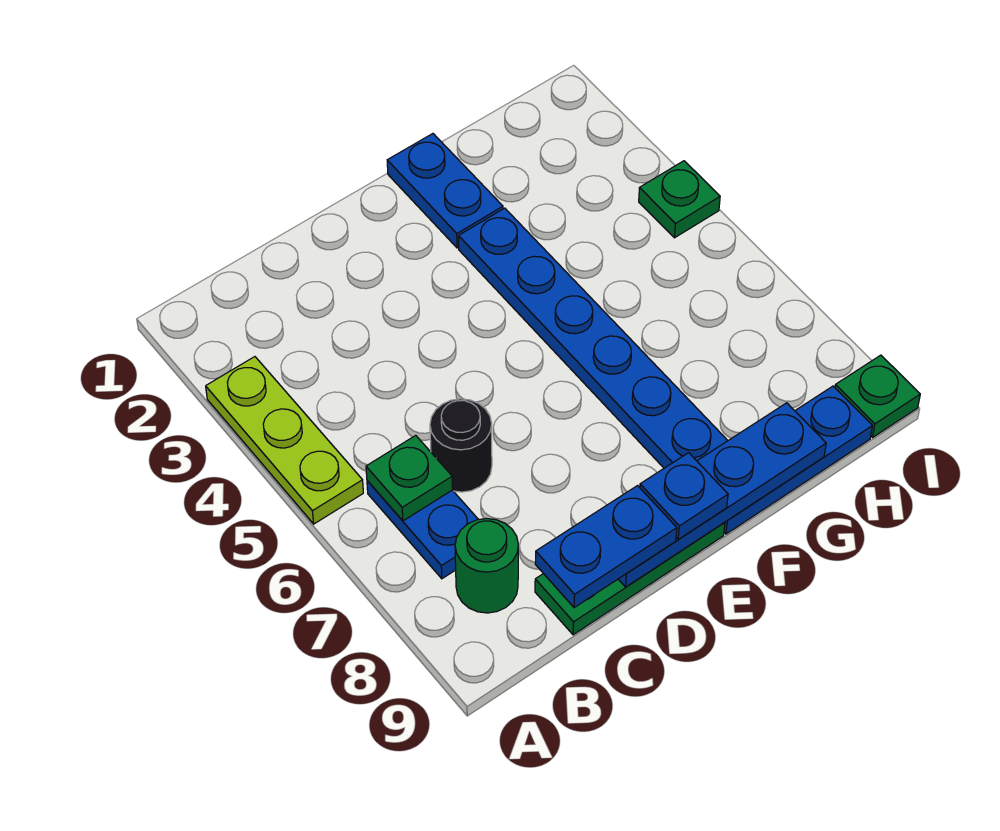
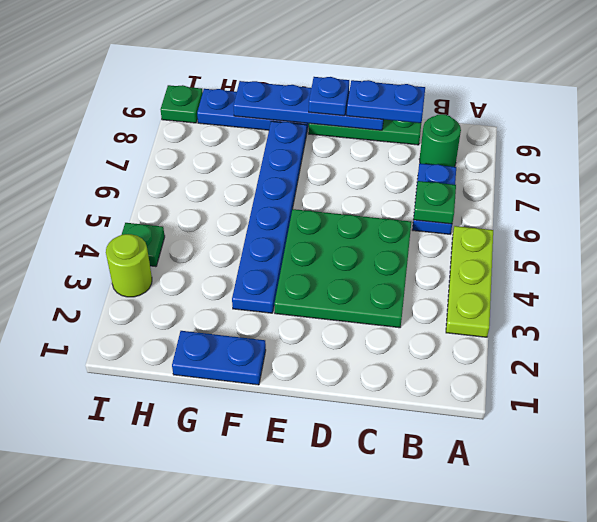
none -> green 3x3 plate [274,209,411,328]
black 1x1 round brick [430,399,492,492] -> none
blue 1x2 plate [387,134,503,248] -> blue 1x2 plate turned to [172,331,266,385]
none -> lime 1x1 round brick [106,234,152,297]

